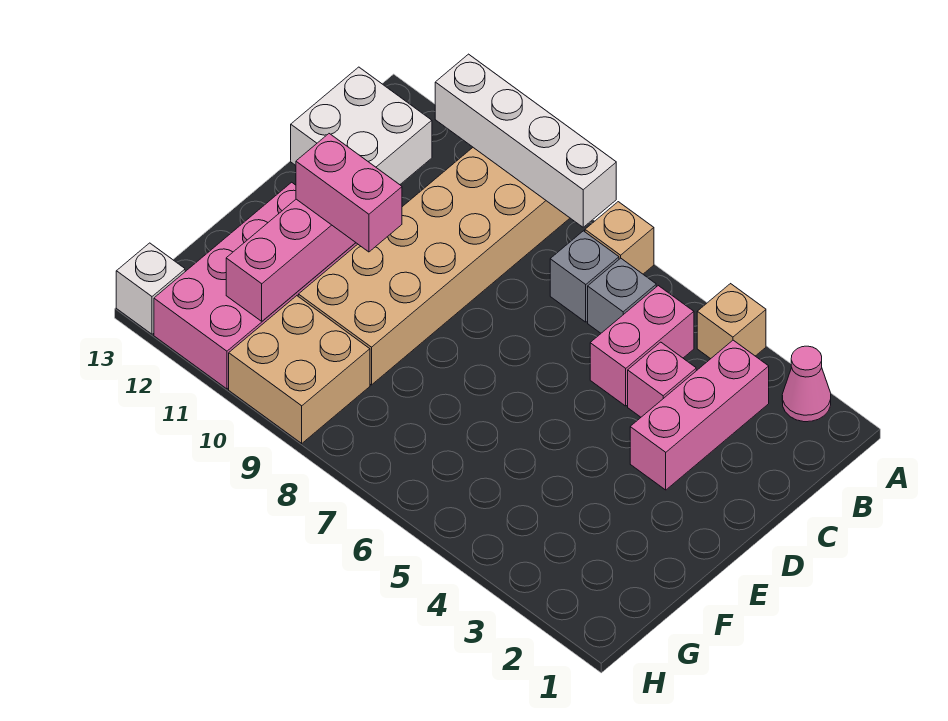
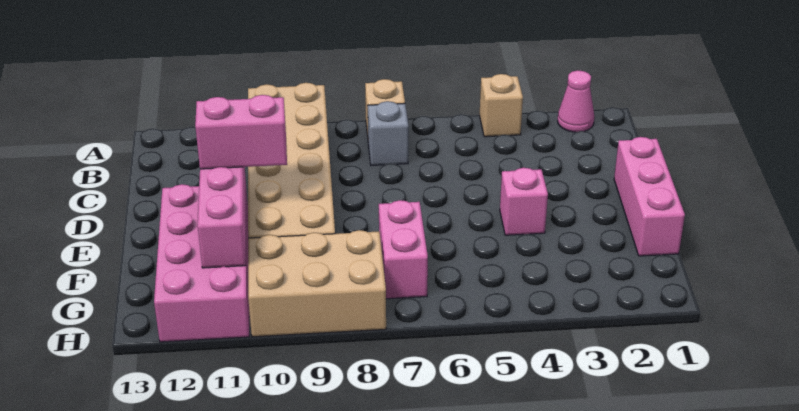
white 1x4 brick [435,54,616,227] -> none
pink 1x3 brick [630,340,769,490] -> pink 1x3 brick moved to [614,137,685,256]
pink 1x2 brick [590,286,694,406] -> pink 1x2 brick moved to [379,200,428,299]
grey 1x1 brick [588,258,656,333] -> none
white 2x2 brick [291,67,432,185] -> none
pink 1x1 brick [628,342,696,417] -> pink 1x1 brick moved to [500,168,548,235]
tan 2x2 brick [229,296,370,443] -> tan 2x3 brick [248,230,386,337]
white 1x1 brick [116,243,185,334] -> none

